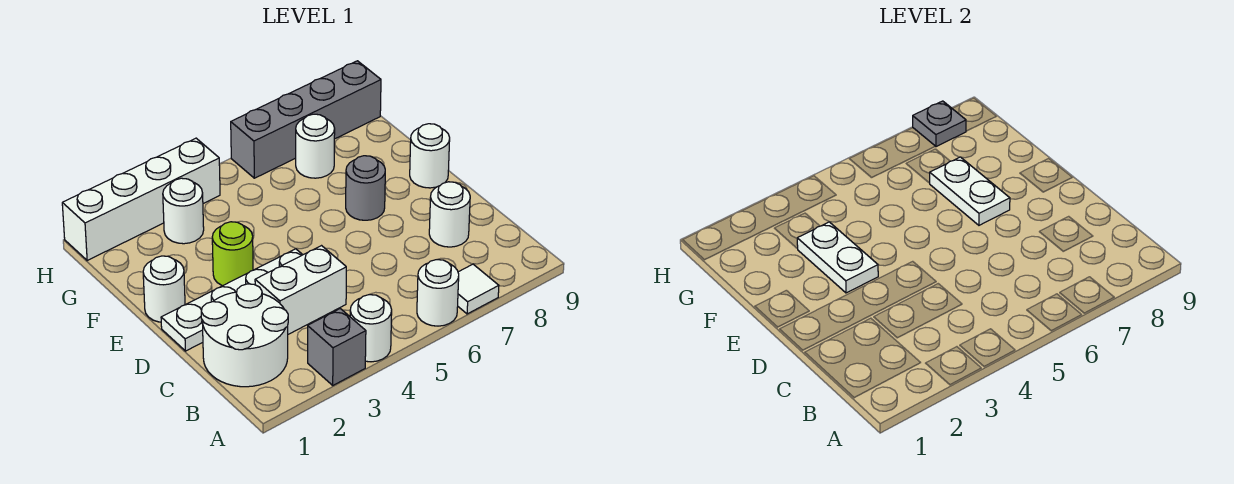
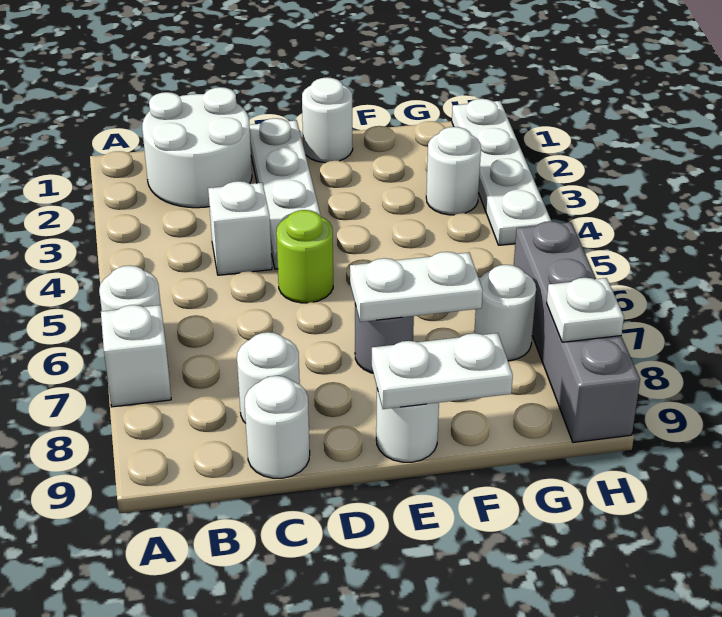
grey 1x1 brick [308,309,366,385] -> none
white 1x1 round brick [350,295,392,362] -> white 1x1 round brick moved to [245,376,310,478]
white 1x1 tile [458,264,499,314] -> white 1x1 brick [101,305,171,407]
white 1x2 brick [255,246,346,334] -> white 1x1 brick [208,181,272,275]
lime 1x1 round brick [212,222,253,286] -> lime 1x1 round brick moved to [276,210,333,303]
white 1x2 plate [797,222,878,293] -> white 1x2 plate moved to [372,333,513,409]
white 1x4 brick [62,138,220,260] -> white 1x4 plate [452,99,551,245]
grey 1x1 plate [913,101,966,147] -> white 1x1 plate [547,278,624,342]

